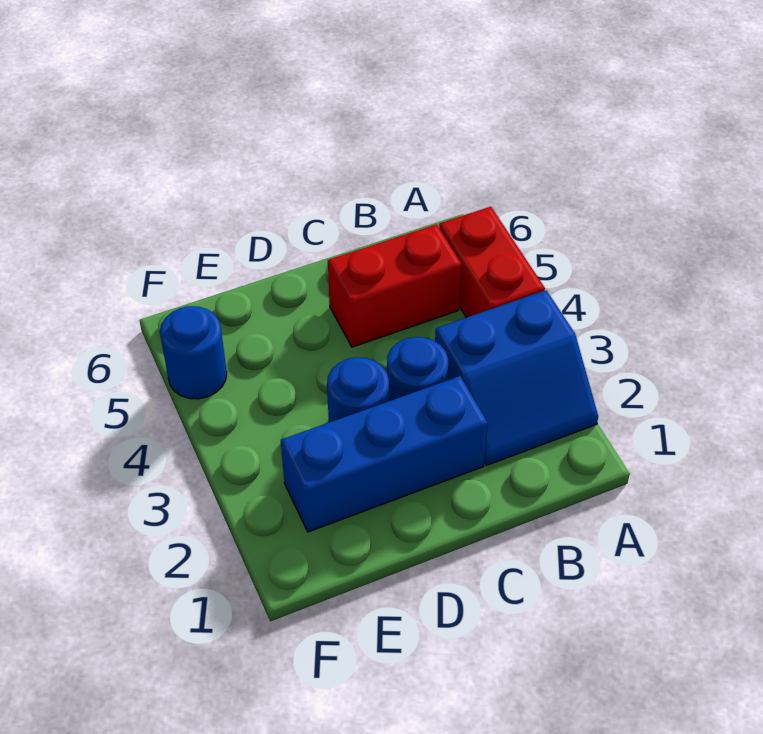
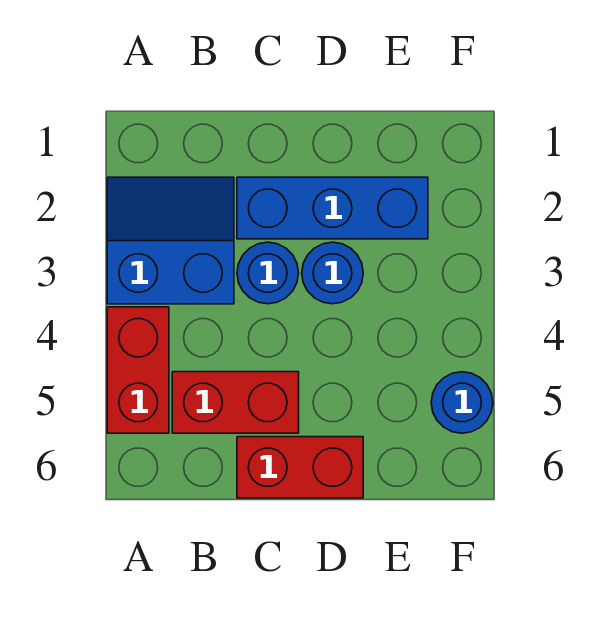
none -> red 1x2 brick [237,437,363,498]

